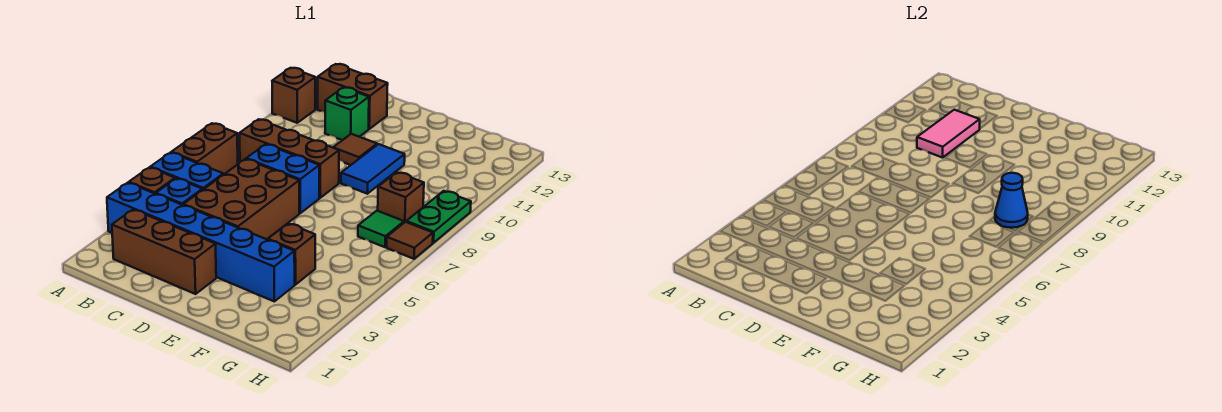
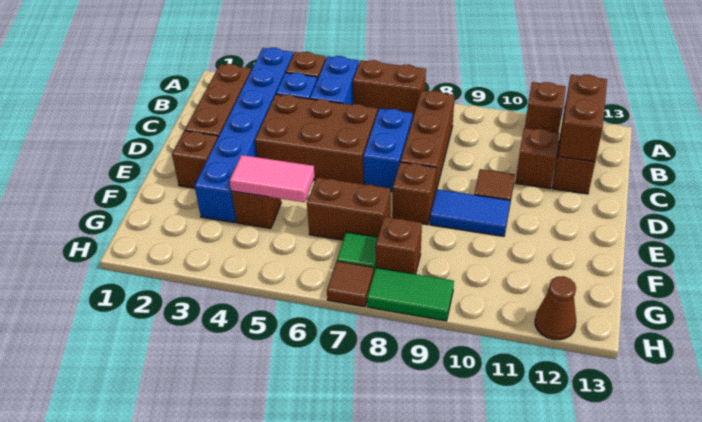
none -> brown 1x2 brick [558,75,607,162]
pink 1x2 tile [917,110,980,158] -> pink 1x2 tile moved to [230,155,315,202]
green 1x1 brick [325,87,369,140] -> brown 1x1 brick [516,128,559,188]
none -> brown 1x1 brick [172,131,218,188]
none -> brown 1x1 brick [392,162,436,225]
none -> brown 1x2 brick [307,177,390,240]
blue 1x1 cone [995,173,1028,228] -> none
green 1x2 plate [406,191,471,243] -> green 1x2 tile [367,268,454,321]
none -> brown 1x1 cone [535,276,576,340]

